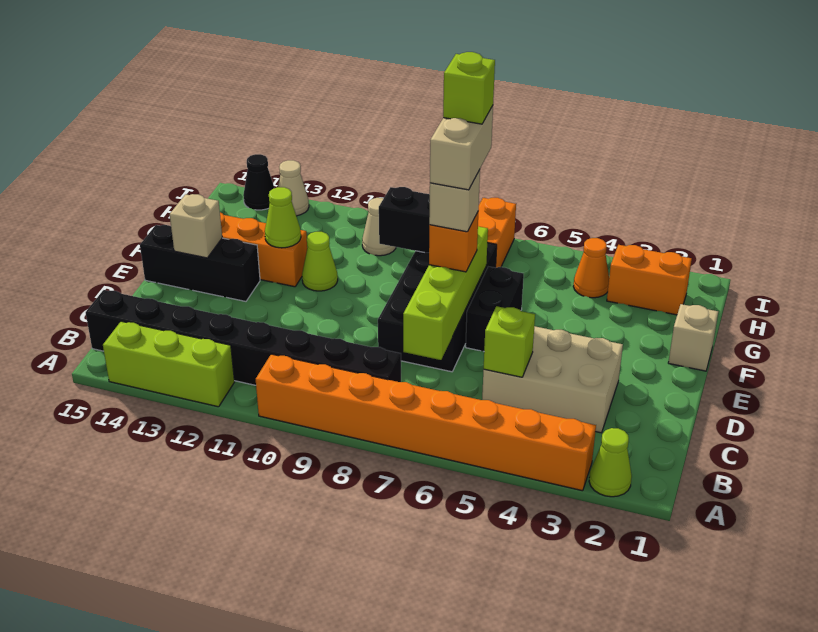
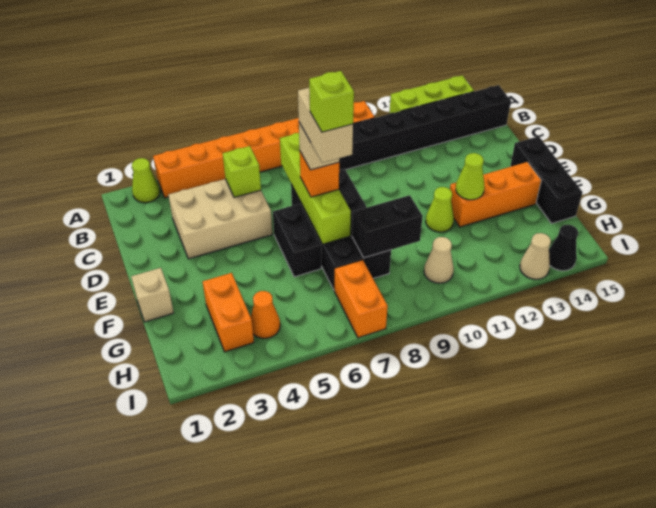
black 1x3 brick [140,225,260,301] -> black 1x3 brick turned to [510,136,583,223]
tan 1x1 brick [170,194,222,258] -> none
orange 1x2 brick [607,245,692,315] -> orange 1x2 brick turned to [203,273,254,352]

